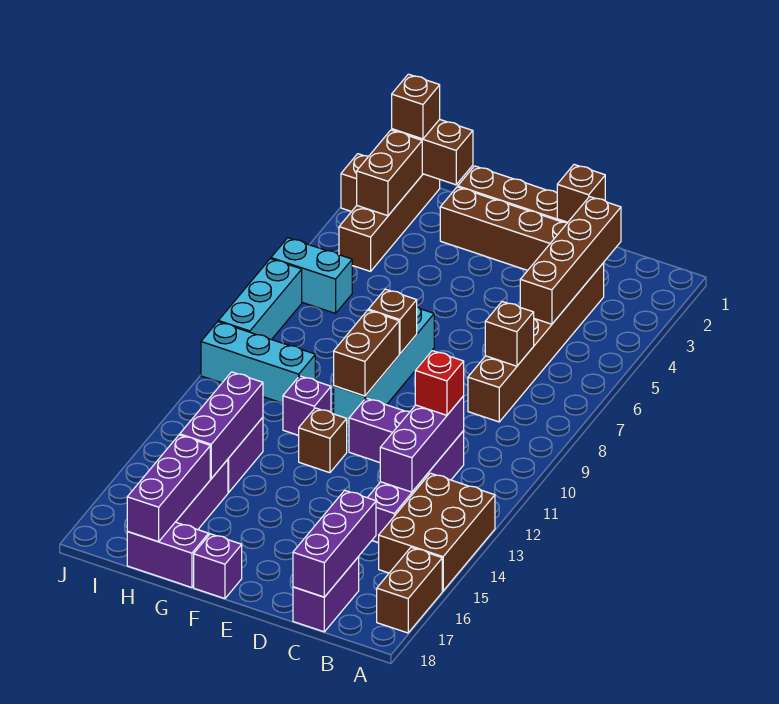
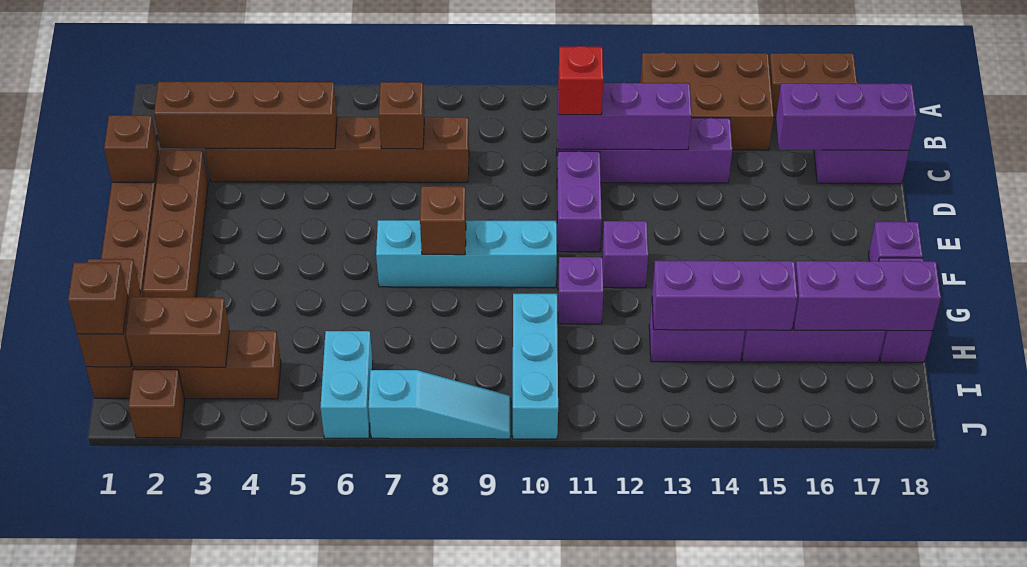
brown 1x2 brick [334,310,399,396] -> none
brown 1x1 brick [299,408,347,473] -> purple 1x1 brick [602,221,648,288]
cyan 1x3 brick [218,259,302,340] -> cyan 1x3 slope [368,370,511,439]

